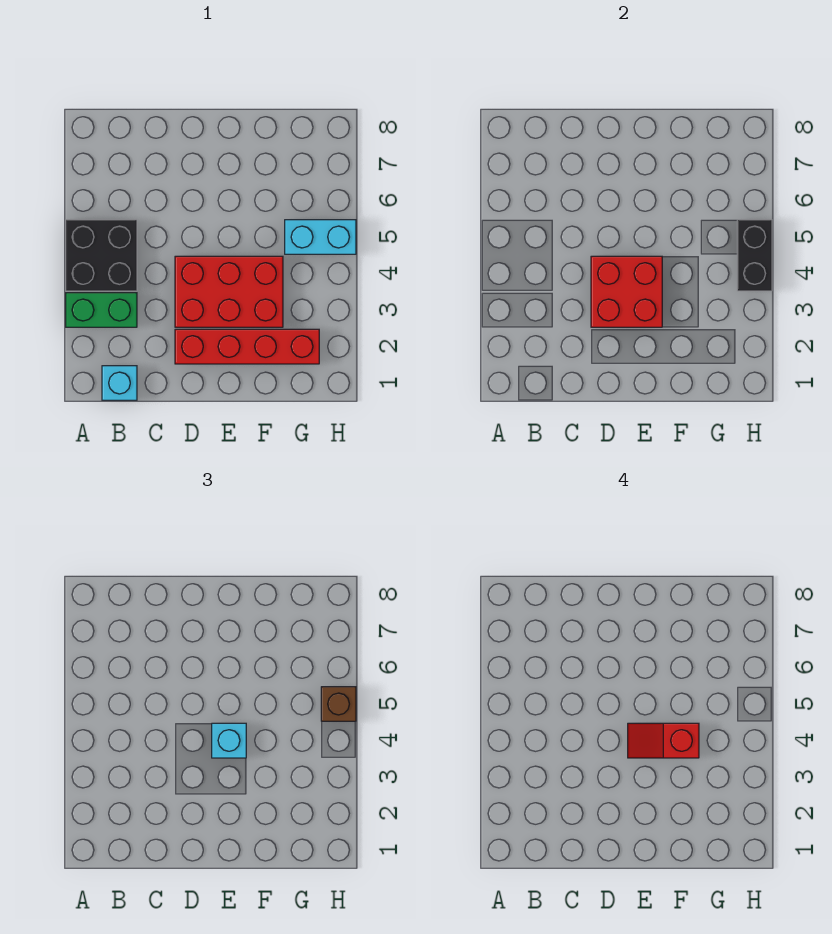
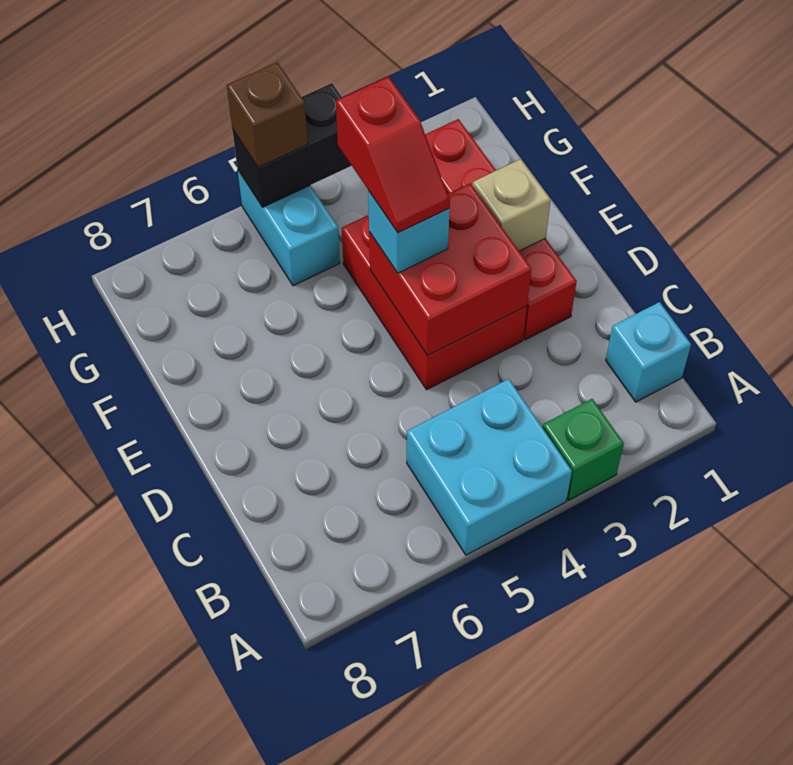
green 1x2 brick [66,293,137,327] -> green 1x1 brick [543,399,624,500]
black 2x2 brick [66,220,137,291] -> cyan 2x2 brick [407,379,572,555]
none -> tan 1x1 brick [472,159,551,251]

